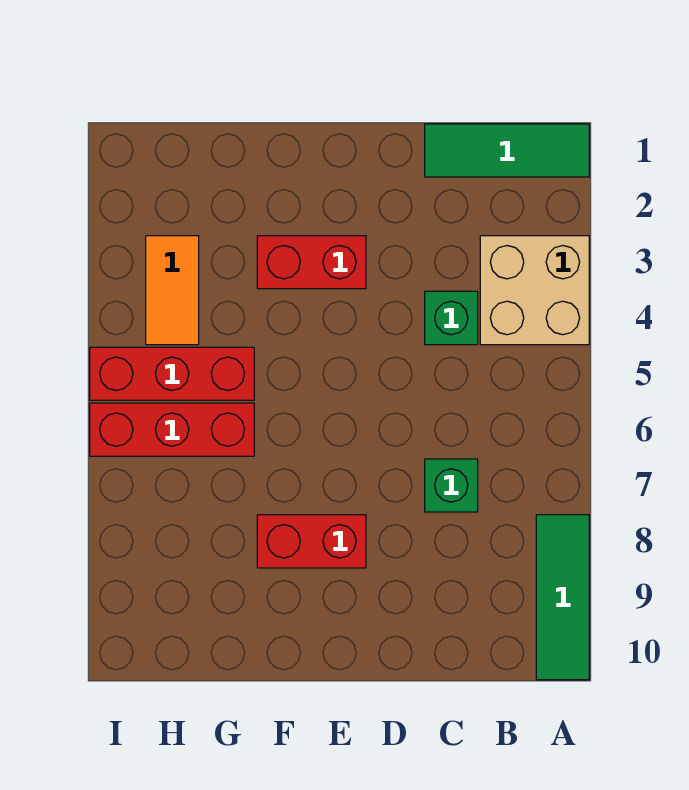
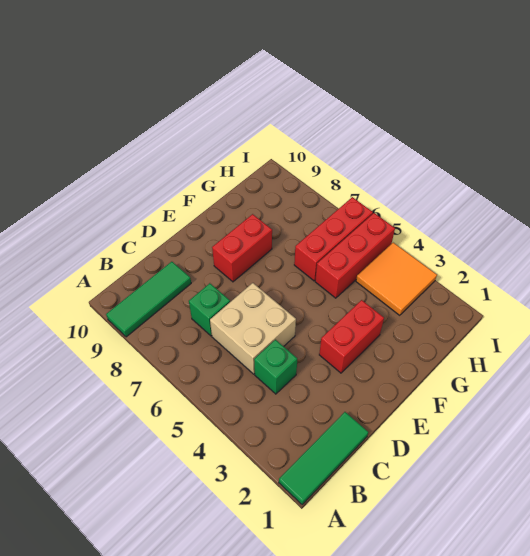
tan 2x2 brick [480,236,589,345] -> tan 2x2 brick moved to [210,283,296,374]
green 1x3 tile [536,515,589,680] -> green 1x3 tile turned to [106,262,191,337]
orange 1x2 tile [146,236,199,345] -> orange 2x2 tile [356,243,437,315]

